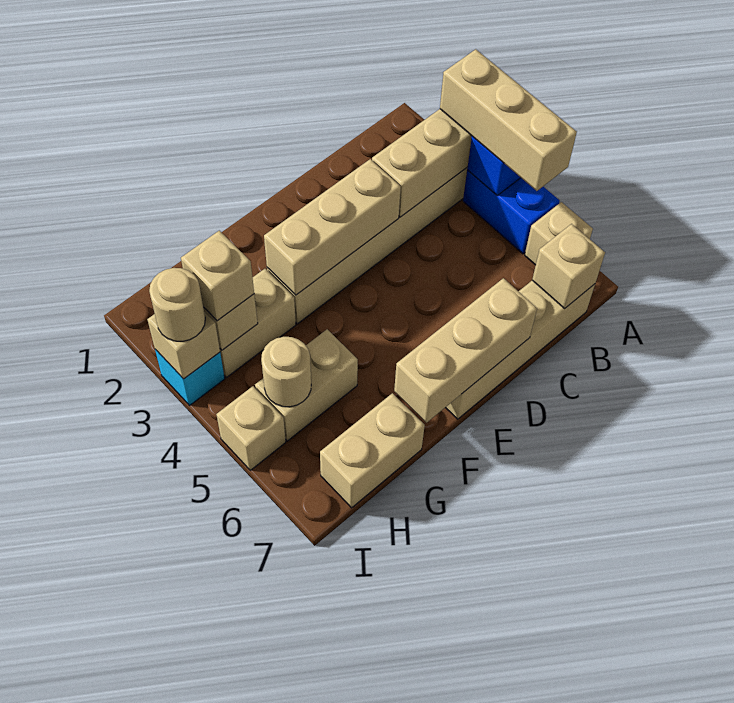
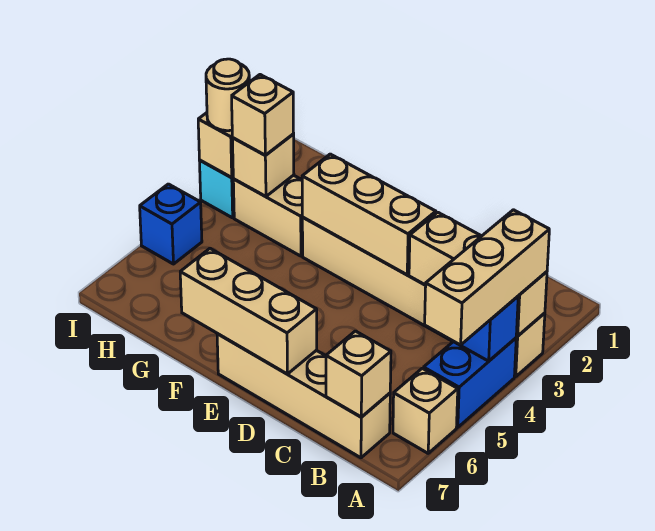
tan 1x2 brick [255,329,358,441] -> none
tan 1x2 brick [320,393,425,508] -> none
tan 1x1 round brick [261,337,311,407] -> none
tan 1x1 brick [216,386,286,470] -> blue 1x1 brick [140,184,202,264]

